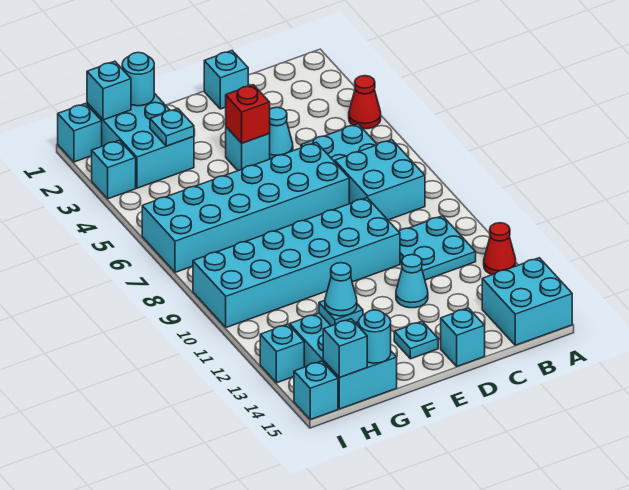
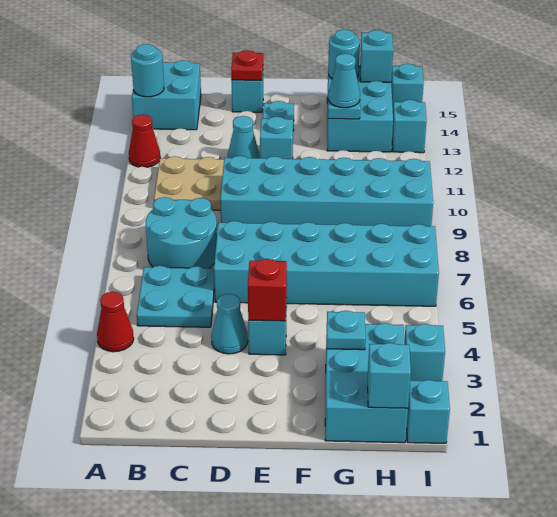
cyan 2x2 brick [335,140,425,220] -> cyan 2x2 round brick [146,197,217,268]
cyan 2x2 plate [399,216,476,280] -> tan 2x2 plate [154,156,224,210]
cyan 1x1 brick [204,51,248,109] -> cyan 1x1 brick moved to [260,117,293,159]
none -> red 1x1 plate [231,50,263,80]
cyan 1x1 round brick [122,52,154,106] -> cyan 1x1 round brick moved to [131,44,164,97]

